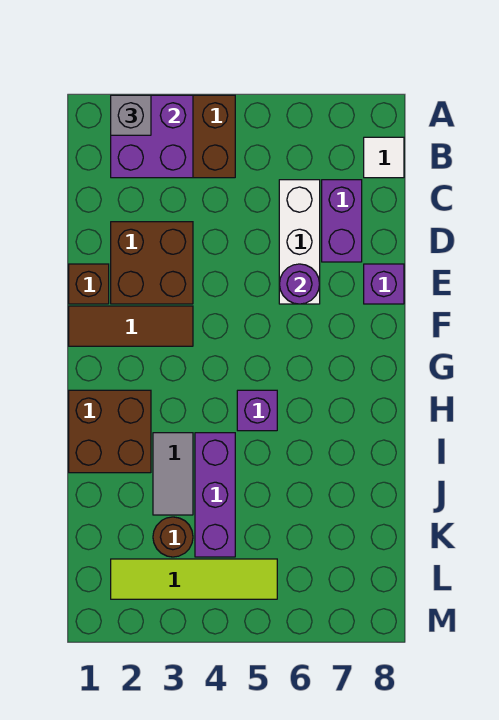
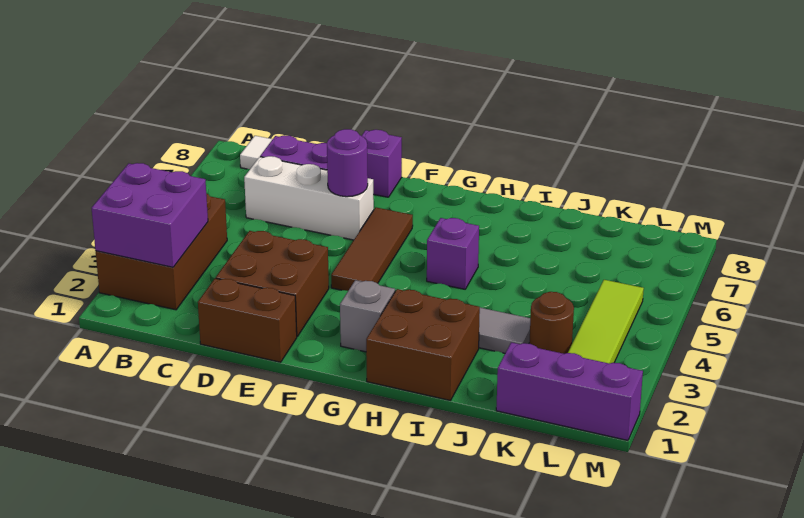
grey 1x1 brick [111,95,151,135] -> grey 1x1 brick moved to [340,280,395,352]
brown 1x1 brick [69,264,109,304] -> brown 1x2 brick [198,278,297,362]
brown 1x3 tile [69,306,193,346] -> brown 1x3 tile moved to [331,207,413,291]
purple 1x3 brick [195,433,235,557] -> purple 1x3 brick moved to [496,342,643,440]

